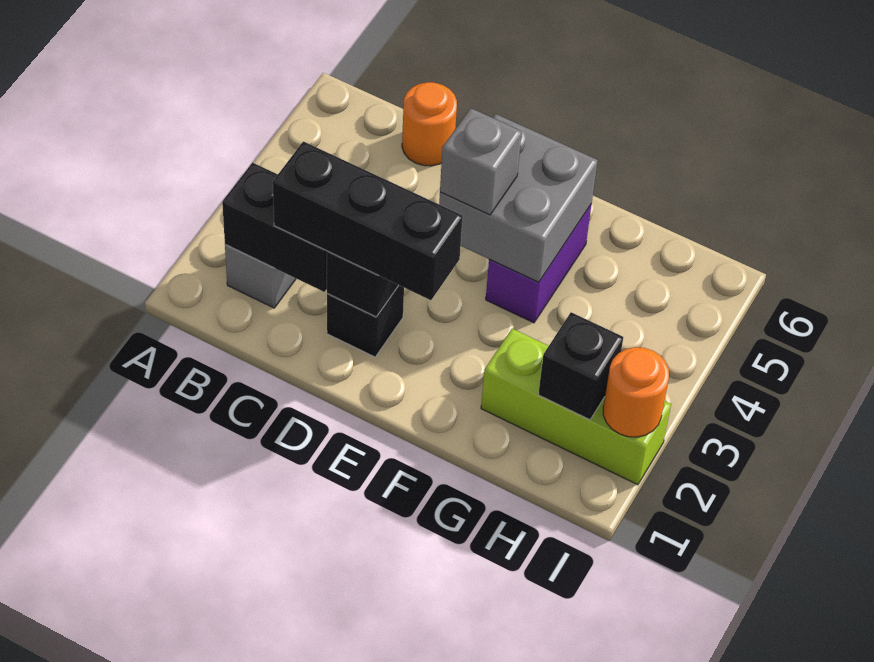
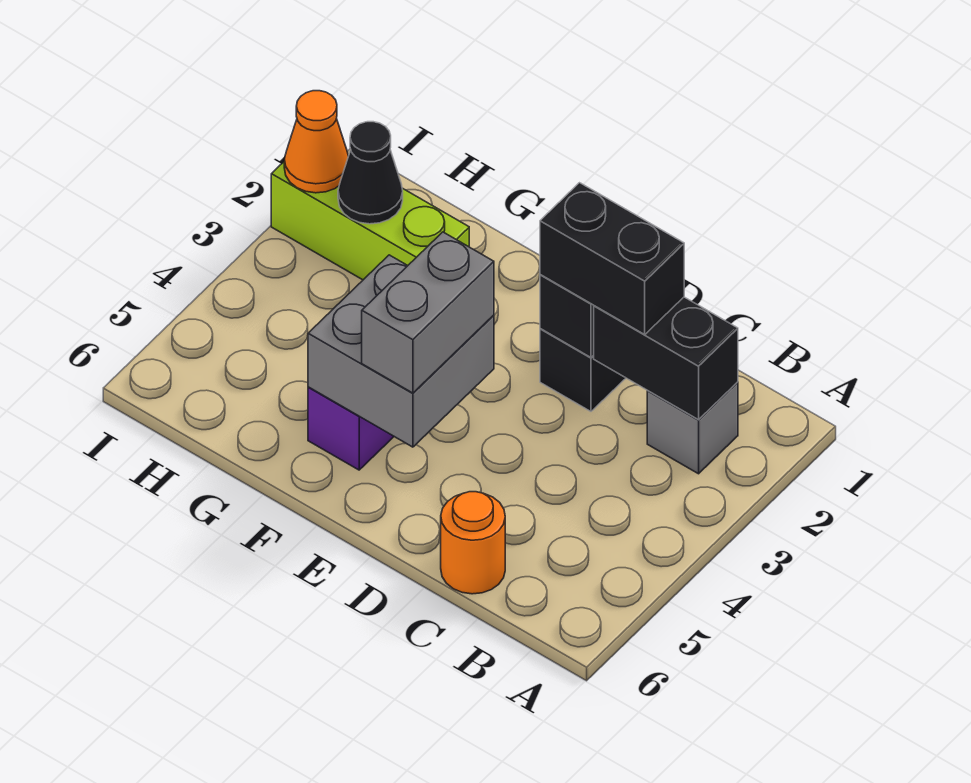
black 1x3 brick [273,141,463,300] -> black 1x2 brick [540,183,684,334]
grey 1x1 brick [440,108,522,215] -> grey 1x2 brick [362,232,494,393]
black 1x1 brick [538,312,623,420] -> black 1x1 cone [338,122,403,224]
orange 1x1 round brick [603,347,669,437] -> orange 1x1 cone [284,91,348,193]

